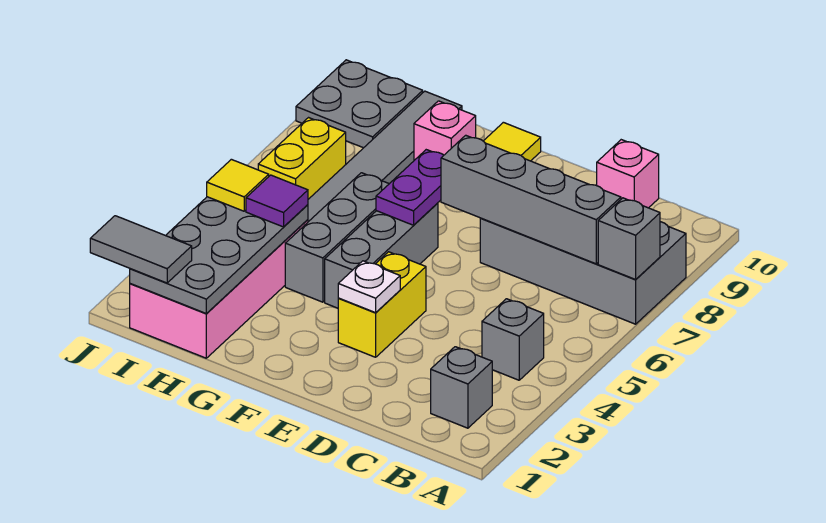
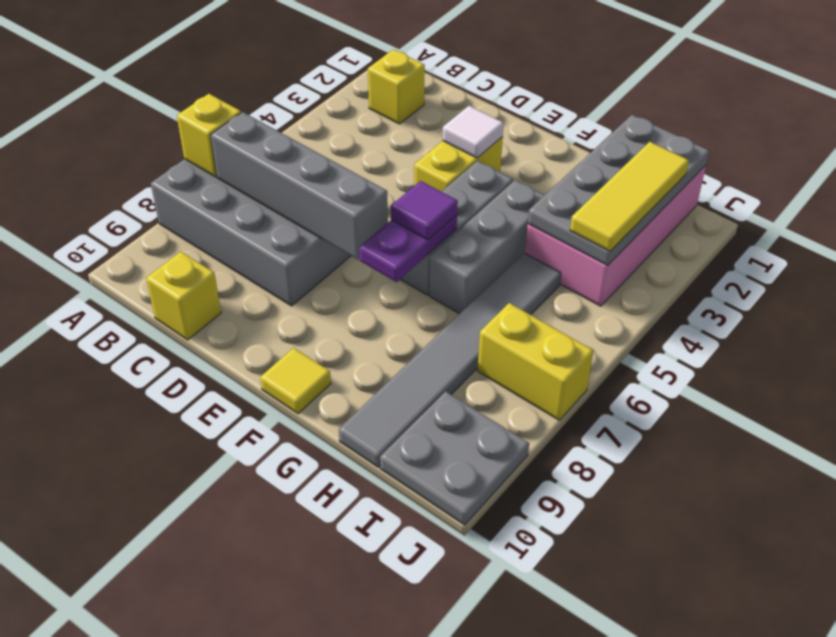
grey 1x1 brick [598,198,660,279] -> yellow 1x1 brick [177,94,241,177]
grey 1x1 brick [431,347,492,428] -> yellow 1x1 brick [368,50,425,124]
grey 1x1 brick [482,299,544,380] -> none
pink 1x1 brick [597,140,659,208] -> yellow 1x1 brick [146,252,221,340]
white 1x1 plate [338,261,400,313] -> white 1x1 tile [443,106,504,158]
pink 1x1 brick [414,101,476,160] -> none
purple 1x1 tile [246,175,308,227] -> purple 1x1 tile moved to [391,181,458,240]
grey 1x2 tile [90,216,192,283] -> none
yellow 1x1 tile [207,159,269,211] -> yellow 1x3 tile [570,142,689,251]
yellow 1x2 brick [258,118,346,199] -> yellow 1x2 brick turned to [478,303,594,420]

